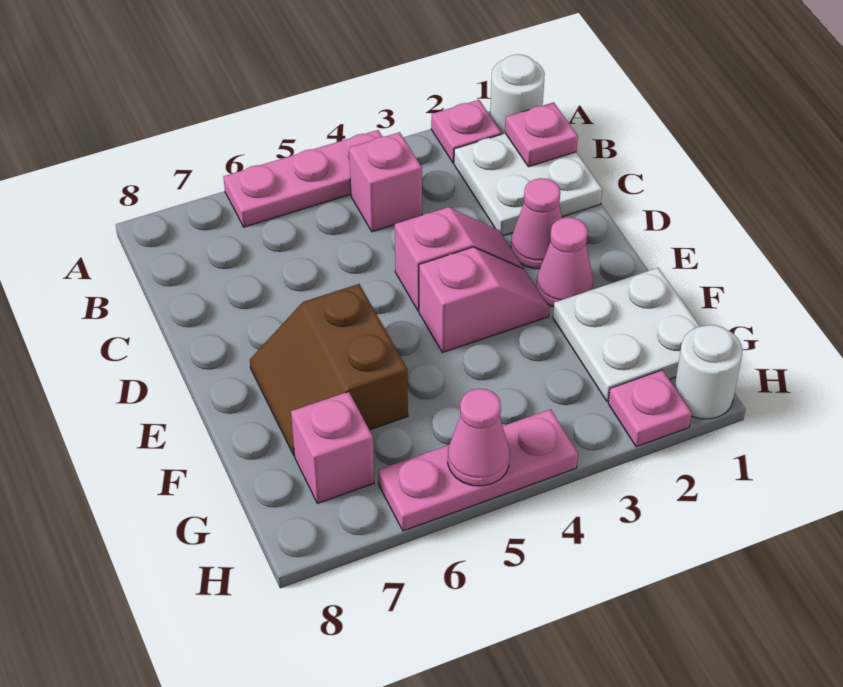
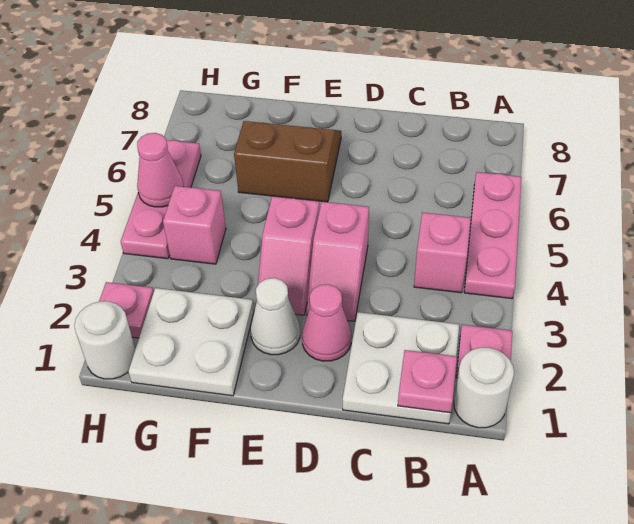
pink 1x1 cone [537,217,593,307] -> white 1x1 cone [251,278,300,355]
pink 1x1 brick [291,392,374,503] -> pink 1x1 brick moved to [163,186,226,264]

